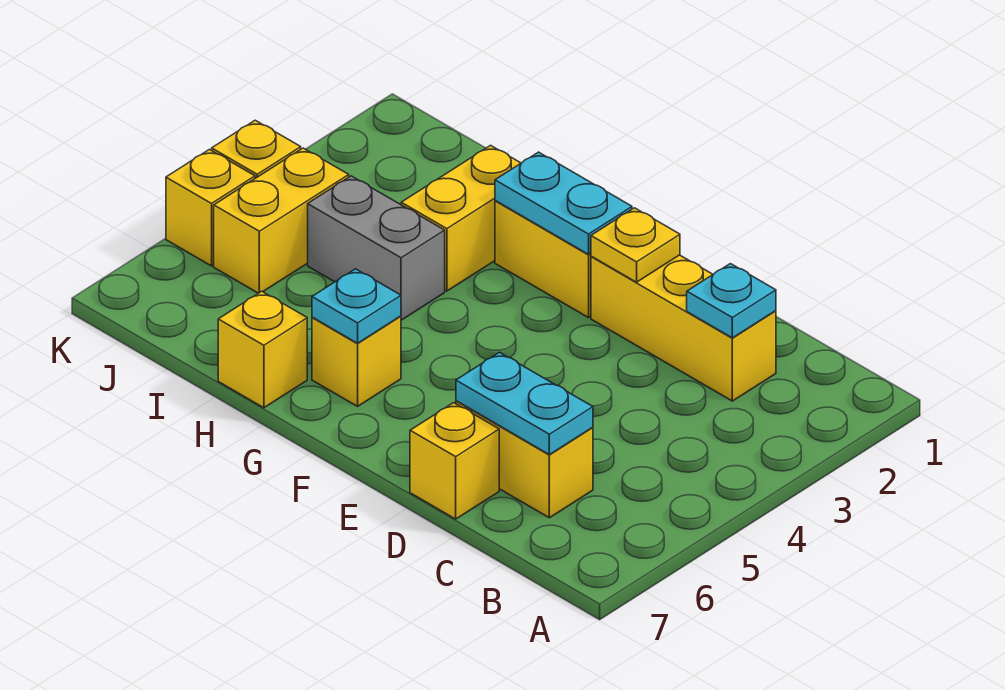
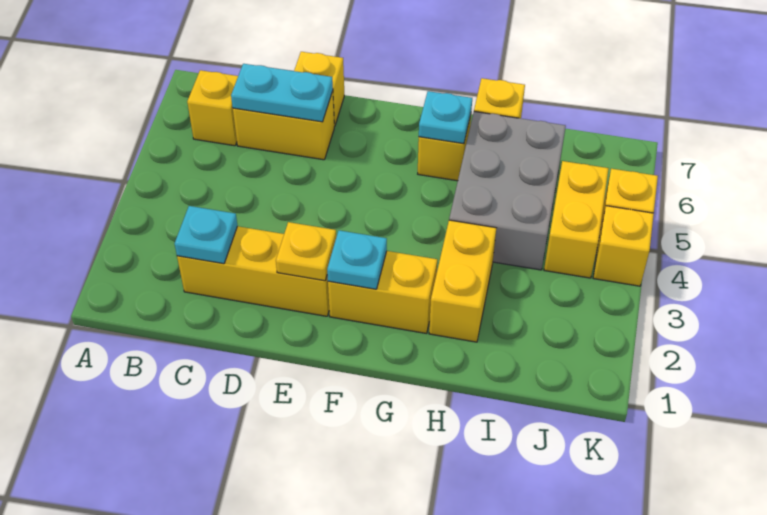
none -> yellow 1x1 brick [187,70,238,146]
cyan 1x2 plate [495,152,632,254] -> cyan 1x1 plate [327,230,387,289]
grey 1x2 brick [308,176,445,320] -> grey 2x3 brick [449,112,566,270]

